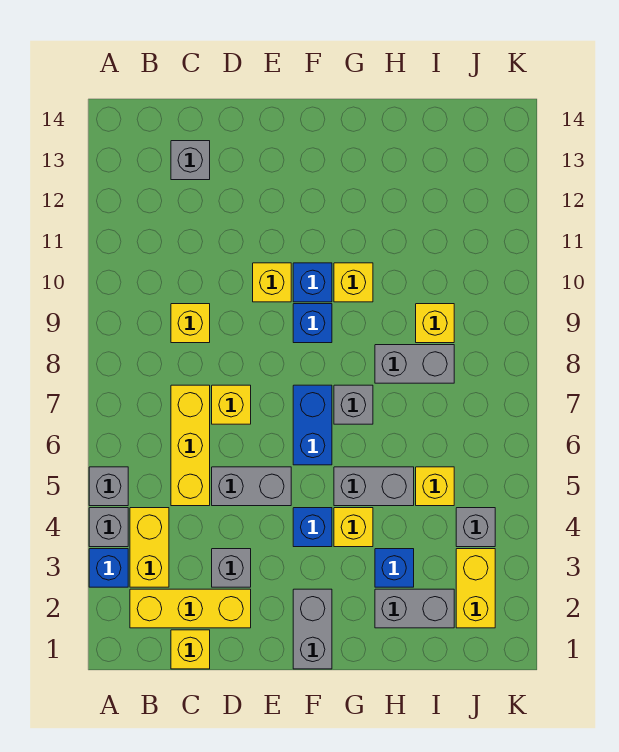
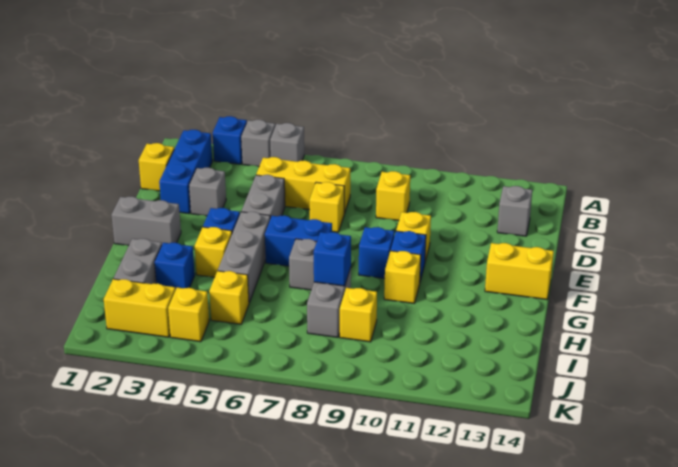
yellow 1x3 brick [130,589,251,628] -> blue 1x3 brick [159,130,212,214]
yellow 1x2 brick [130,508,169,587] -> yellow 1x2 brick moved to [485,243,554,299]
grey 1x2 brick [334,467,414,506] -> grey 1x3 brick [218,212,270,303]
none -> blue 1x1 brick [314,232,351,286]
grey 1x1 brick [456,508,495,547] -> yellow 1x1 brick [168,287,209,342]

